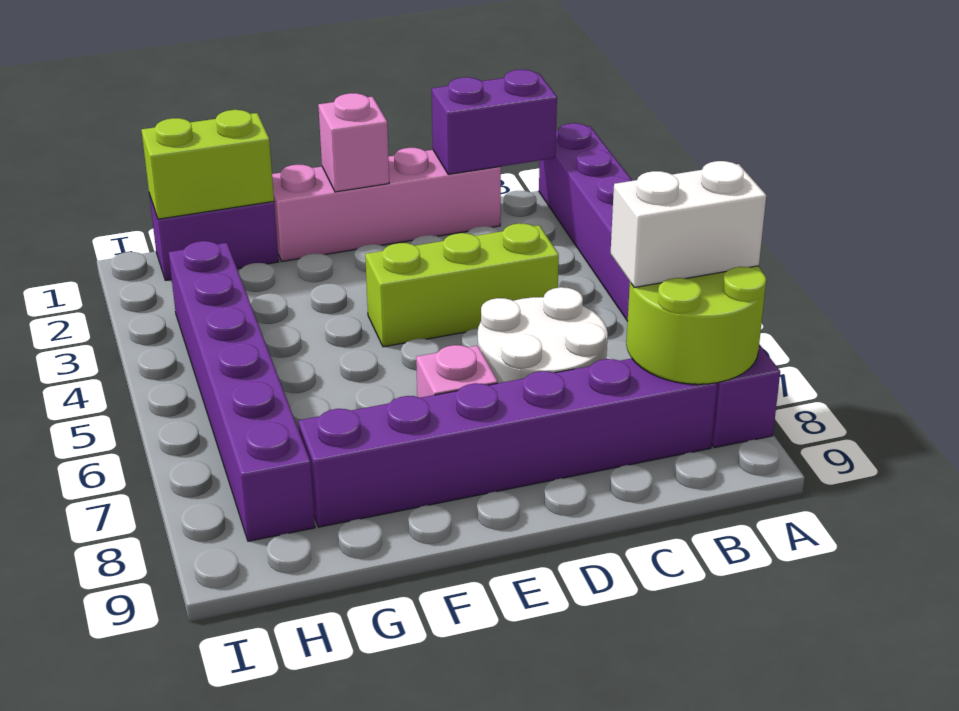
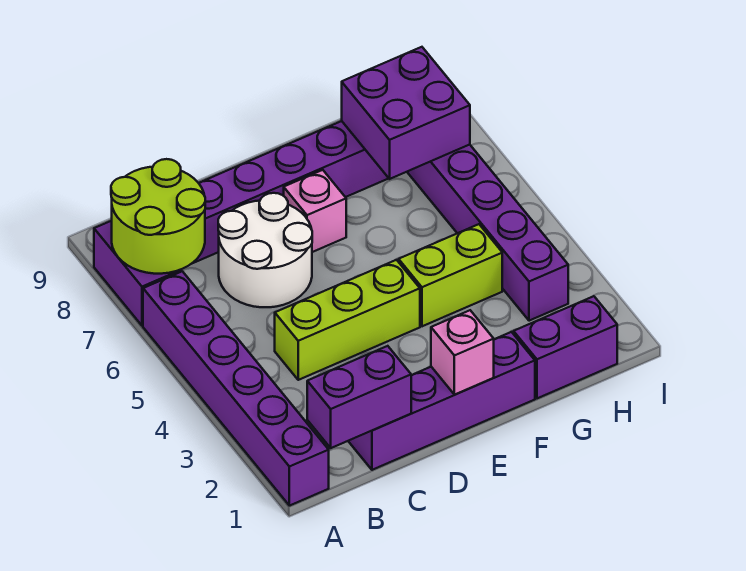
white 1x2 brick [610,161,766,287] -> none
pink 1x4 brick [272,148,501,261] -> purple 1x4 brick [349,332,535,470]
lime 1x2 brick [142,110,274,219] -> lime 1x2 brick moved to [399,224,502,326]
none -> purple 2x2 brick [342,47,470,179]

